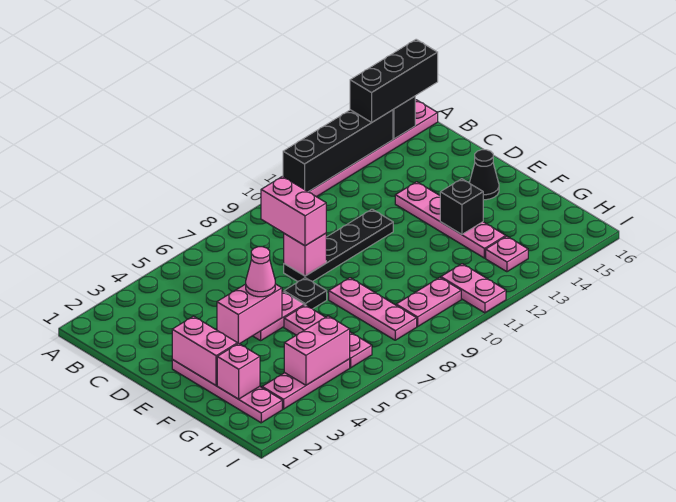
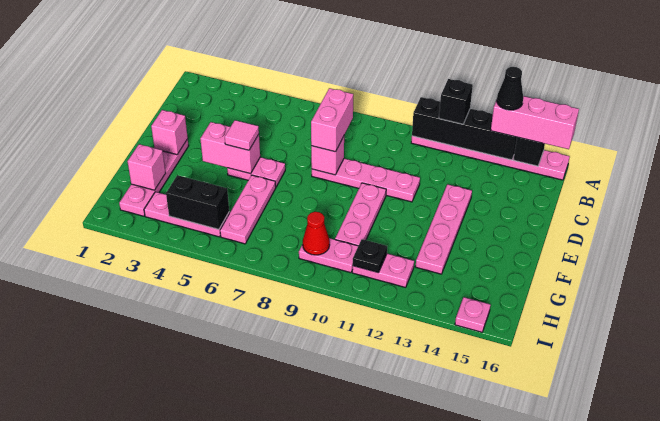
black 1x3 brick [350,39,438,122] -> pink 1x3 brick [491,96,579,149]
black 1x4 plate [284,209,393,282] -> pink 1x4 plate [312,159,420,202]
pink 1x2 brick [172,316,237,385] -> pink 1x1 brick [151,110,188,155]
pink 1x1 cone [246,247,275,297] -> pink 1x1 tile [225,120,259,150]
black 1x1 plate [284,278,327,309] -> black 1x1 plate moved to [353,239,387,273]
black 1x1 cone [469,150,499,200] -> black 1x1 cone moved to [497,67,523,110]
pink 1x3 plate [329,278,417,340] -> pink 1x3 plate moved to [335,183,386,246]
black 1x1 brick [440,179,483,234] -> black 1x1 brick moved to [439,79,473,124]
pink 1x2 brick [284,316,350,385] -> black 1x2 brick [166,175,229,229]
none -> red 1x1 cone [303,212,330,255]
pink 1x2 plate [441,264,506,313] -> pink 1x2 plate turned to [352,254,414,287]
pink 1x1 plate [486,236,528,272] -> pink 1x1 plate moved to [455,297,490,332]

